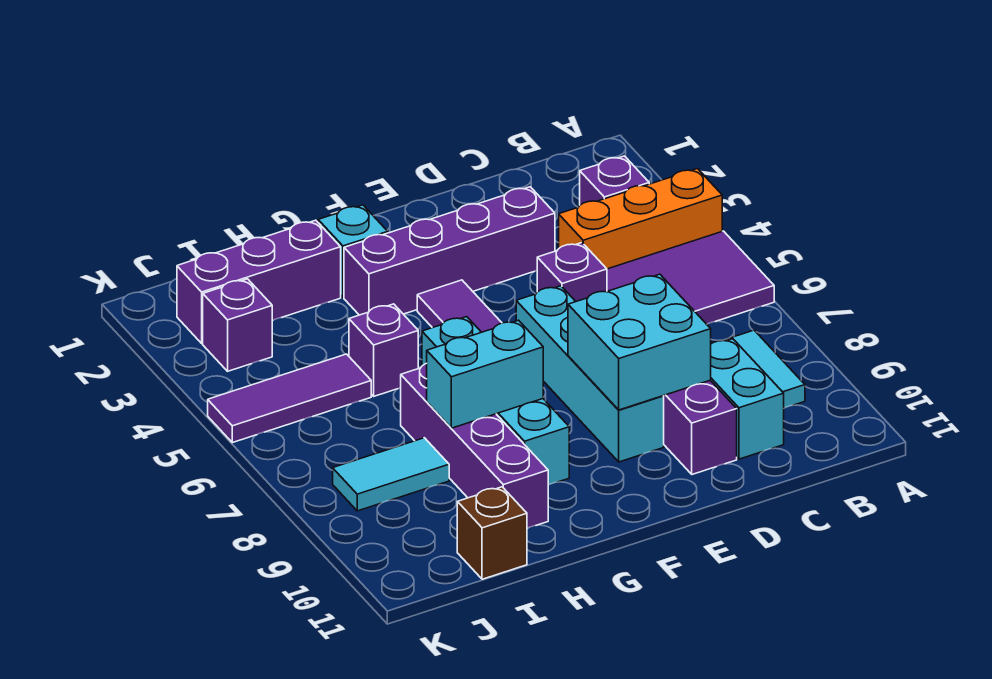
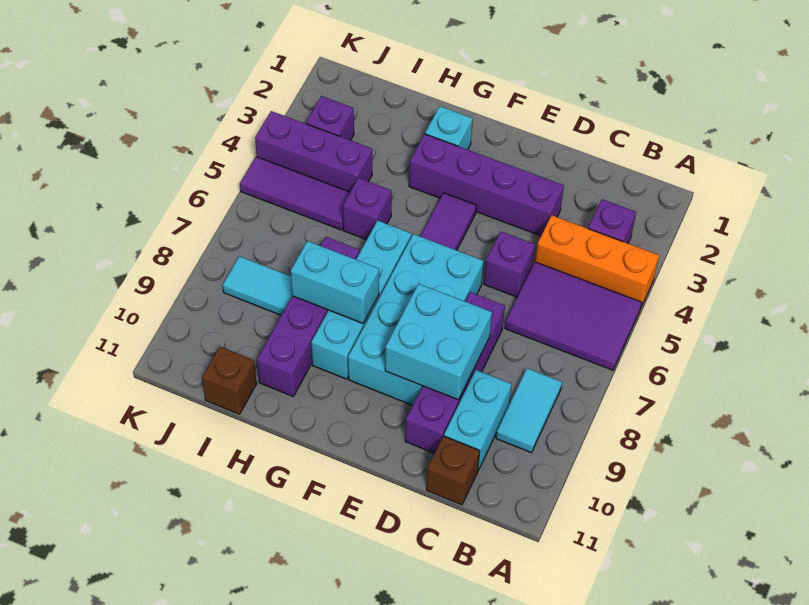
none -> brown 1x1 brick [426,436,480,505]
cyan 1x4 brick [516,286,664,462] -> cyan 2x4 brick [348,234,484,405]
purple 1x3 brick [177,220,341,343] -> purple 1x3 brick moved to [255,111,372,192]

